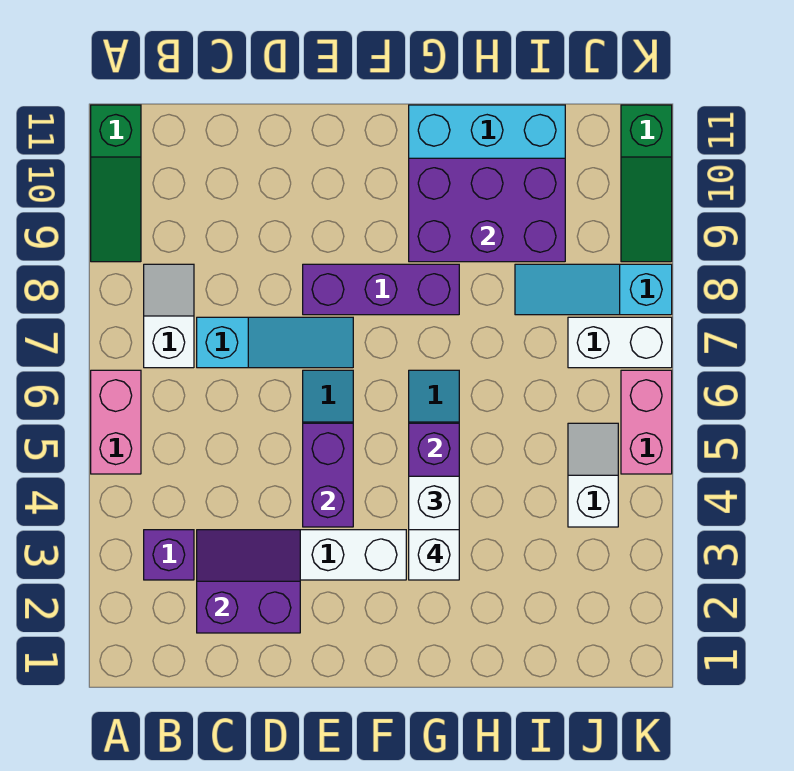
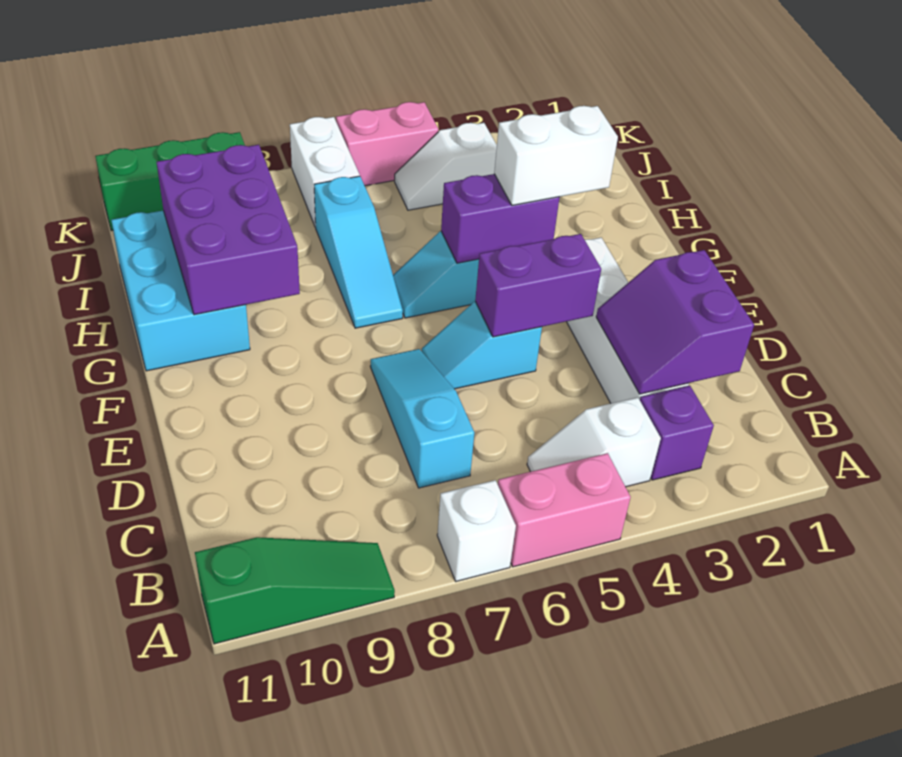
white 1x2 slope [144,264,194,368] -> white 1x2 slope moved to [527,397,661,487]
purple 1x3 brick [303,264,459,315] -> none
white 1x1 brick [409,530,459,580] -> white 1x1 brick moved to [437,480,516,581]
cyan 1x3 slope [515,264,672,315] -> cyan 1x3 slope moved to [314,176,403,328]
green 1x3 slope [621,105,672,262] -> green 1x3 brick [95,132,245,231]

